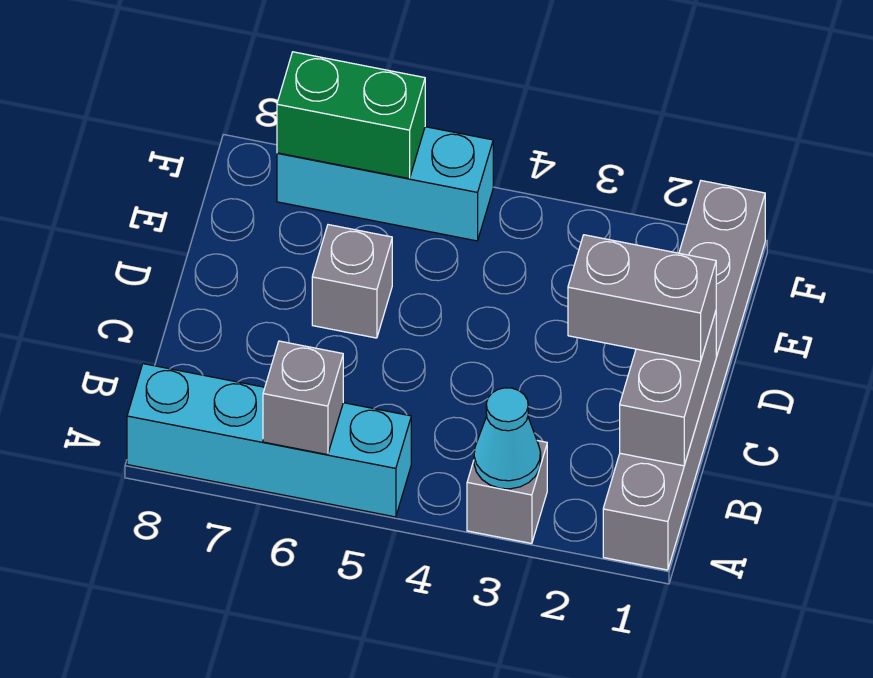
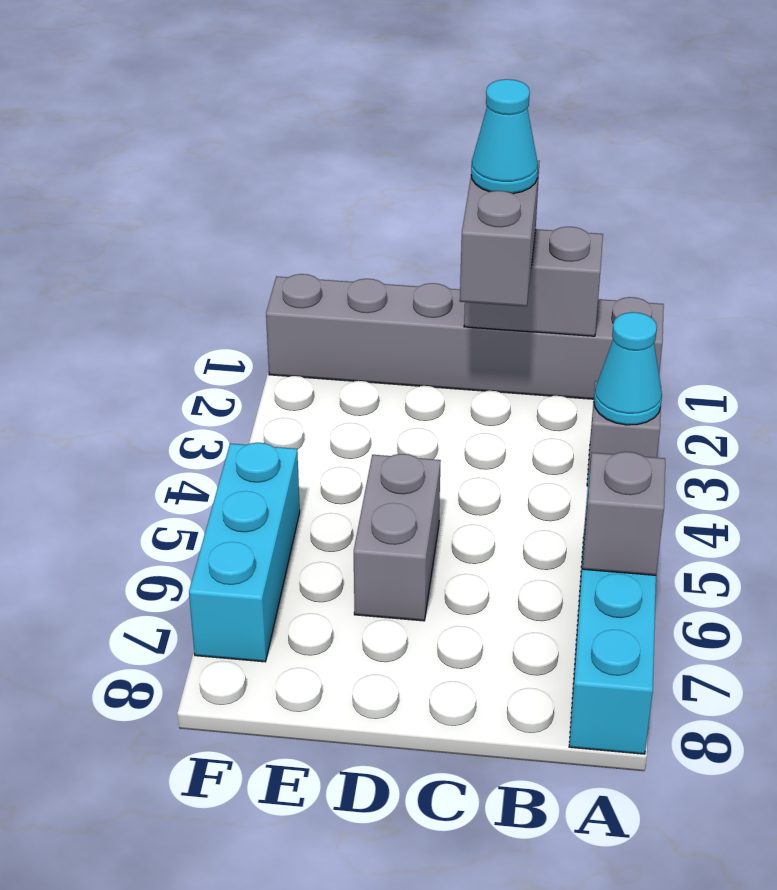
none -> cyan 1x1 cone [471,79,538,194]
grey 1x1 brick [312,225,392,338] -> grey 1x2 brick [354,454,441,621]
green 1x2 brick [277,52,425,179] -> none

